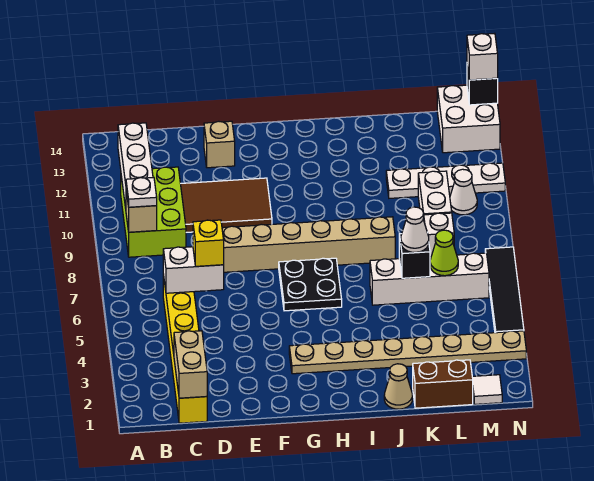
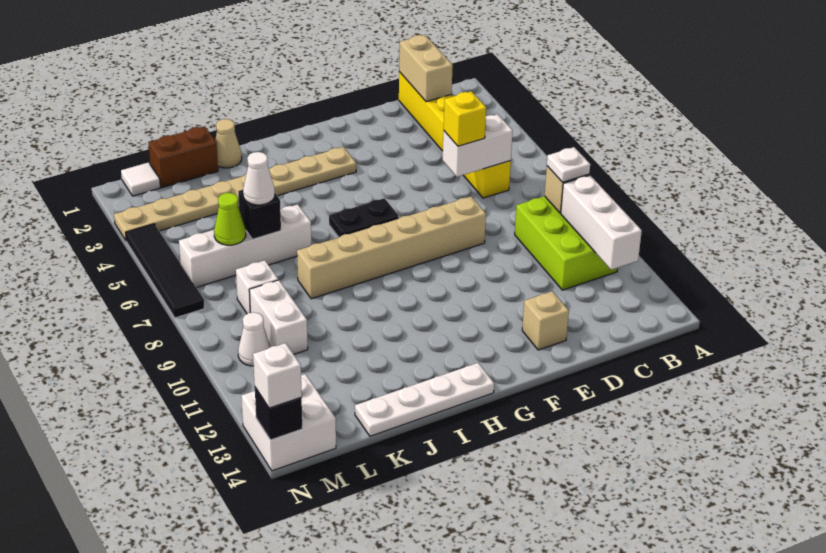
brown 2x3 tile [181,178,272,232] -> none
black 2x2 plate [279,258,342,311] -> black 1x2 plate [329,198,398,237]
white 1x4 plate [386,163,505,198] -> white 1x4 plate moved to [355,363,494,436]

